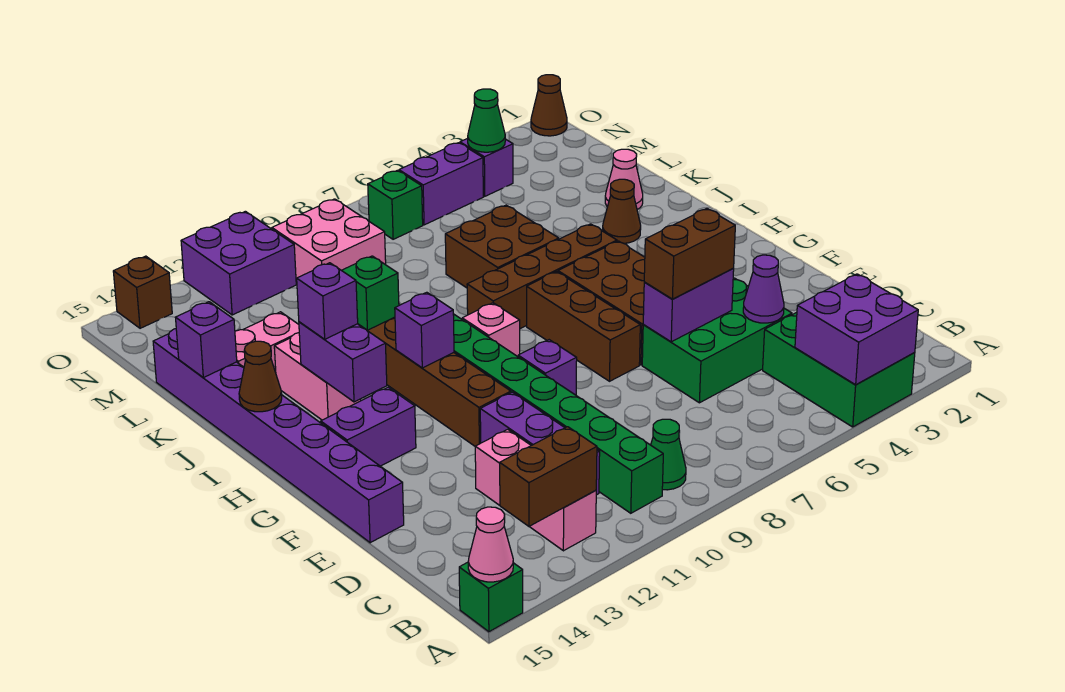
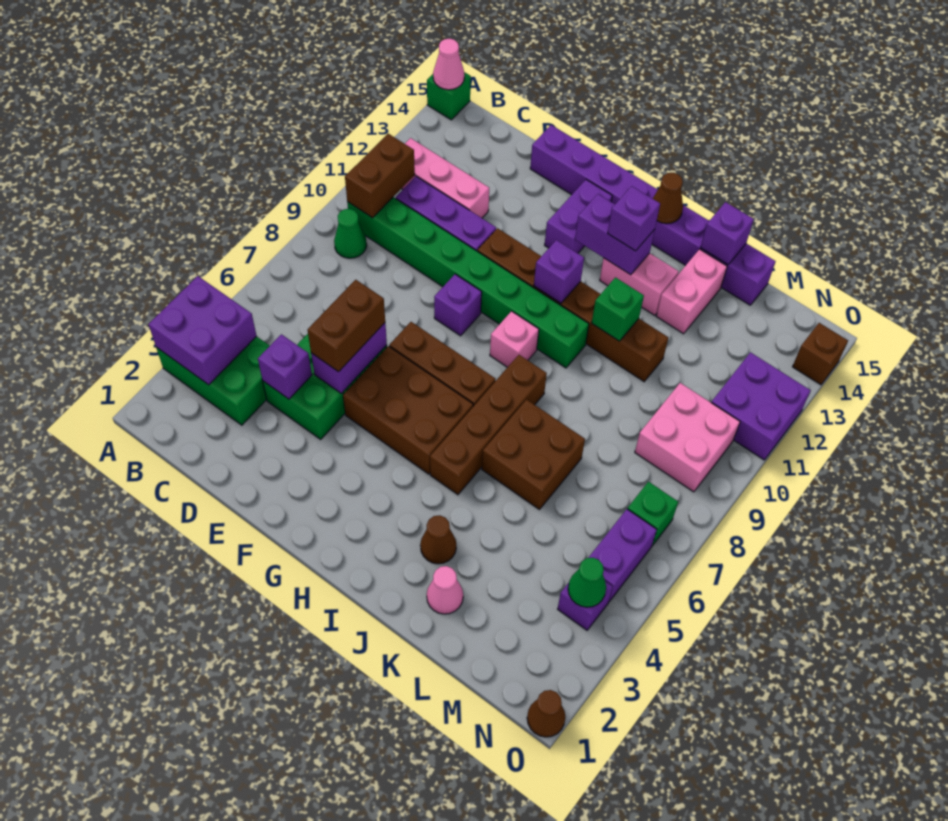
brown 1x2 brick [500,427,597,526] -> brown 1x2 brick moved to [345,134,415,218]
purple 1x1 cone [743,255,784,323] -> purple 1x1 brick [258,334,312,399]

